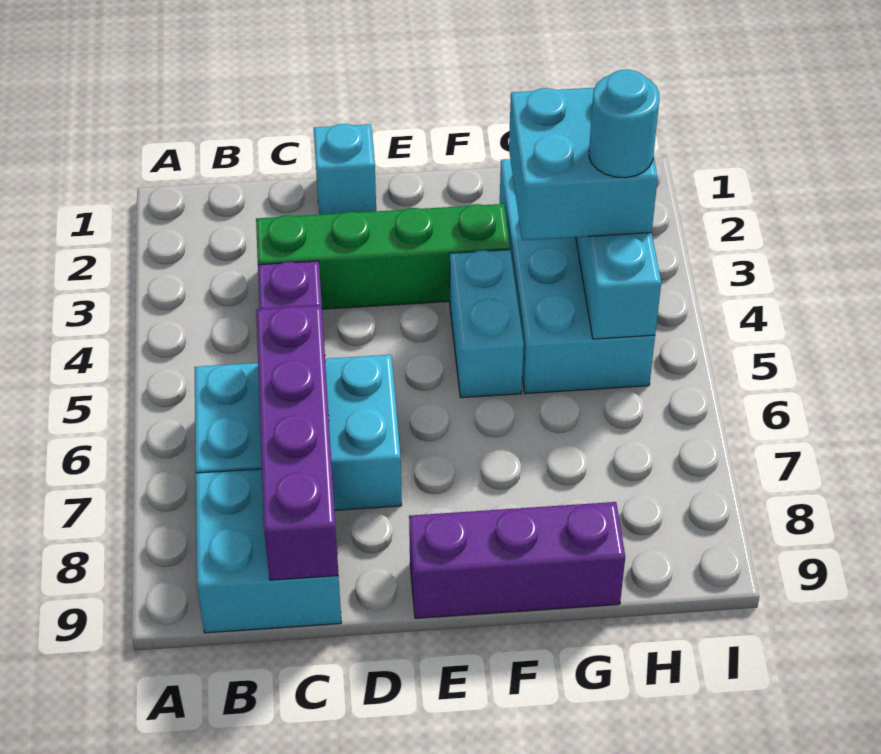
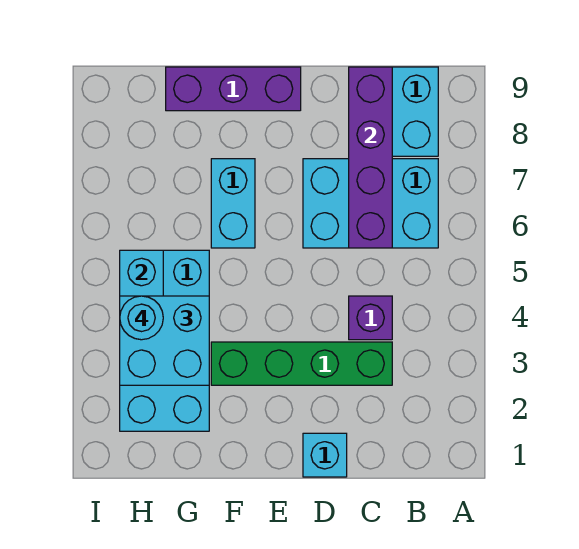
cyan 1x2 brick [450,250,524,398] -> cyan 1x2 brick moved to [211,159,255,248]

